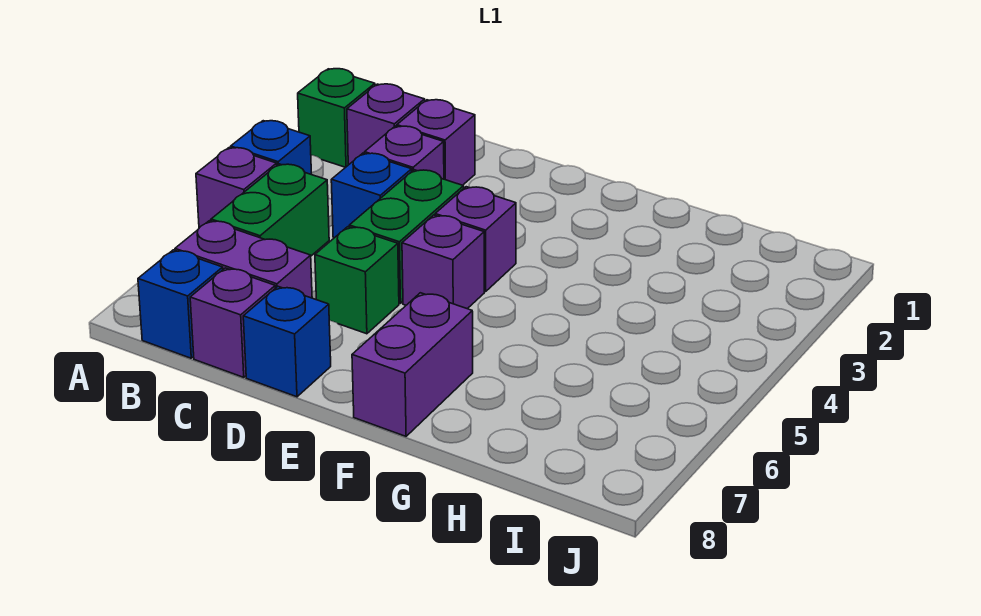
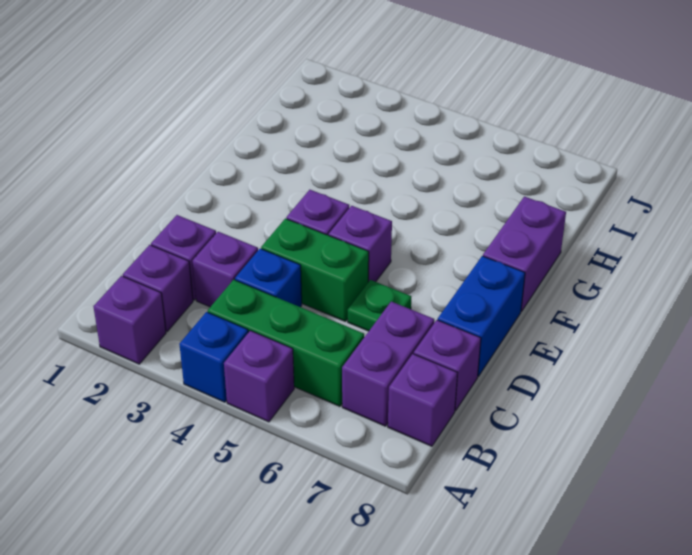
green 1x1 brick [298,69,375,167] -> purple 1x1 brick [93,276,166,364]
green 1x2 brick [211,164,329,256] -> green 1x3 brick [208,280,364,406]
blue 1x1 brick [138,250,223,358] -> purple 1x1 brick [388,354,457,446]
green 1x1 brick [315,227,399,334] -> green 1x1 plate [348,280,411,331]
blue 1x1 brick [243,287,331,397] -> blue 1x2 brick [438,256,525,376]
purple 1x2 brick [352,293,473,436] -> purple 1x2 brick turned to [483,196,566,311]

